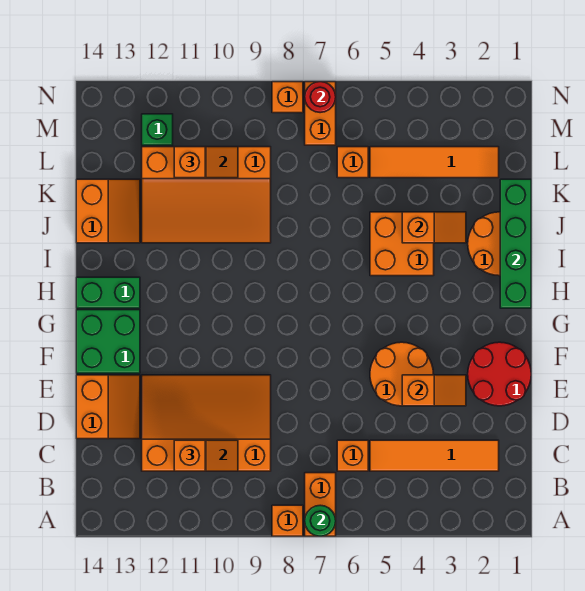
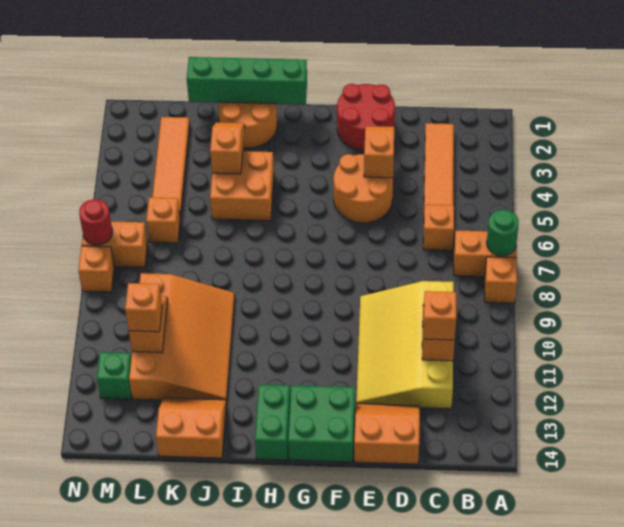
orange 3x4 slope [142,375,271,471] -> yellow 3x4 slope [356,281,454,409]

